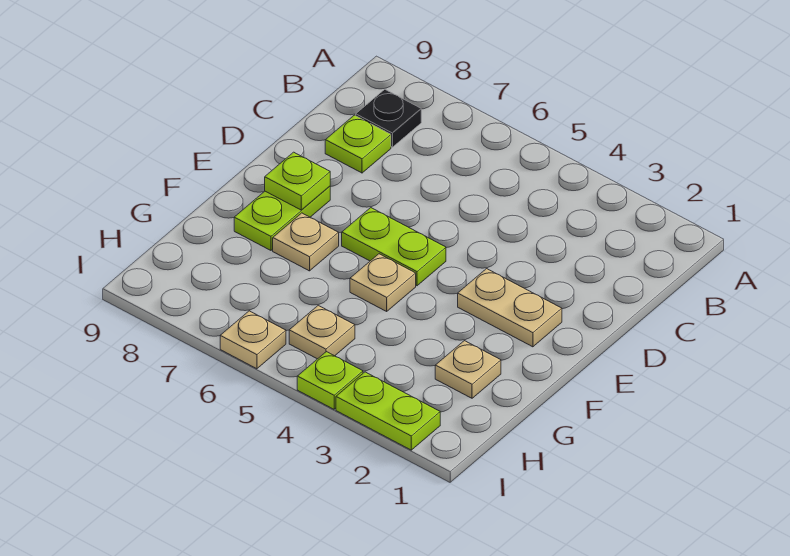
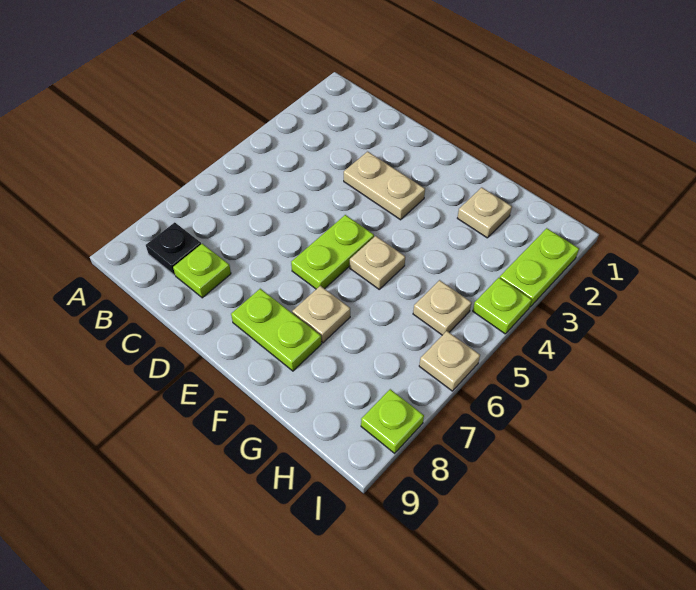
tan 1x2 plate [458,269,562,347] -> tan 1x2 plate turned to [344,152,425,220]
lime 1x1 plate [265,152,330,210] -> lime 1x1 plate moved to [361,389,424,453]

